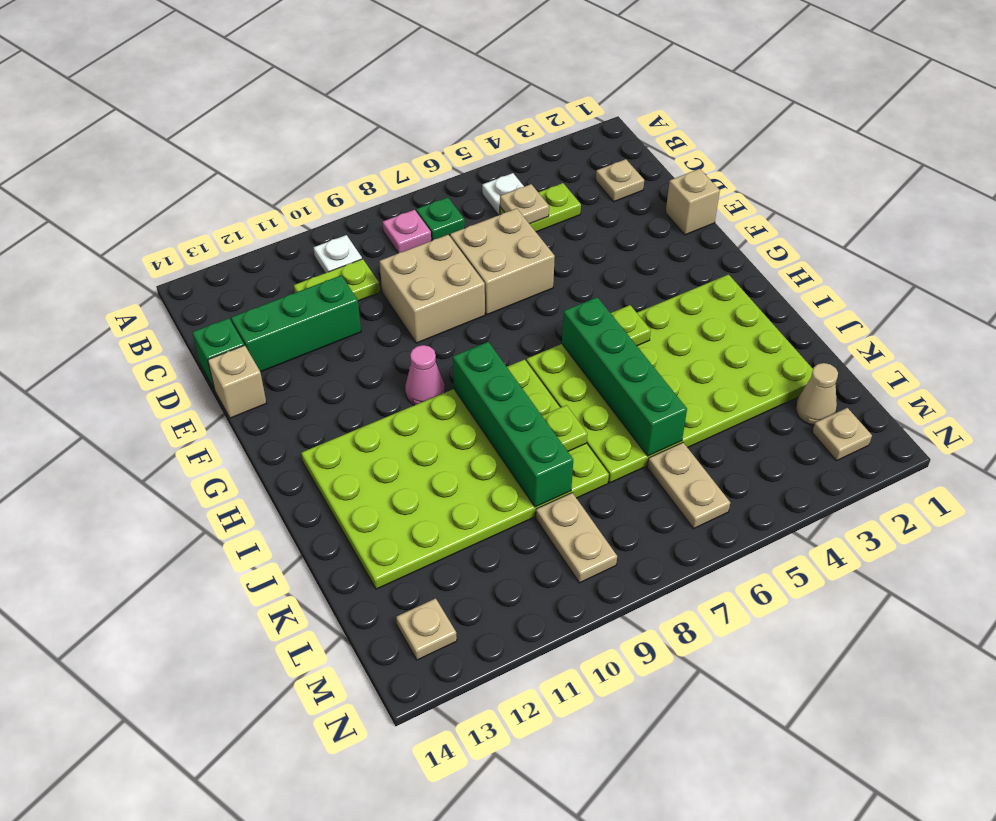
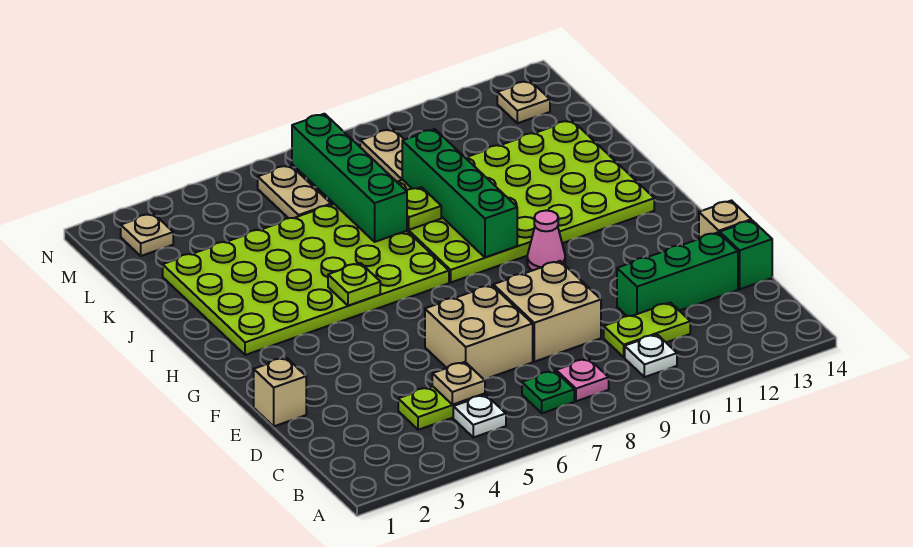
tan 1x1 plate [596,159,644,202] -> none
green 1x4 brick [562,297,687,456] -> green 1x4 brick moved to [292,114,407,242]
tan 1x1 cone [795,363,838,425] -> none

